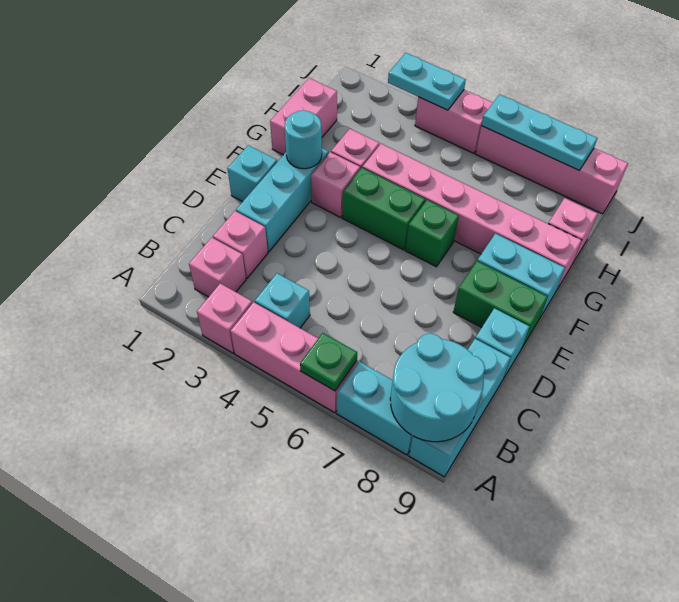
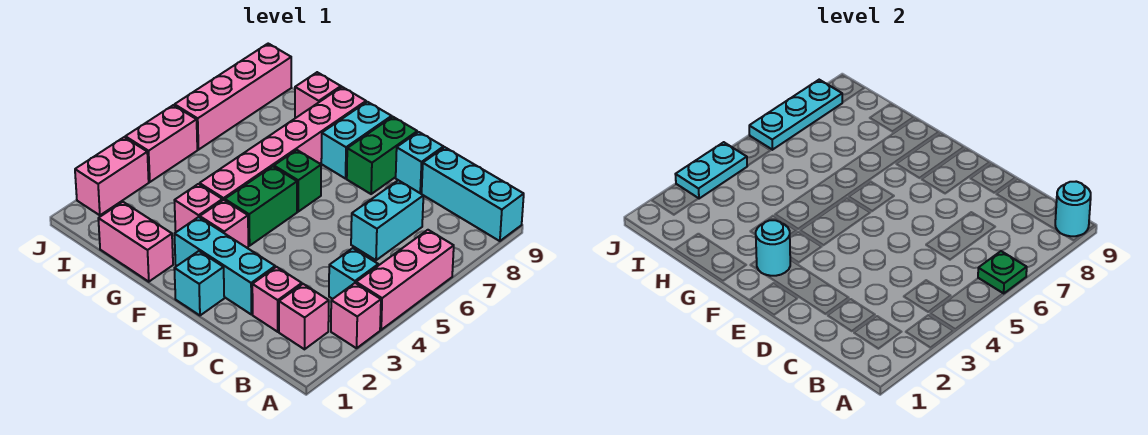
cyan 1x2 brick [337,362,413,455] -> cyan 1x2 brick moved to [351,180,423,260]
cyan 2x2 round brick [390,333,485,442] -> cyan 1x1 round brick [1055,182,1091,236]
none -> pink 1x2 brick [75,137,149,215]

